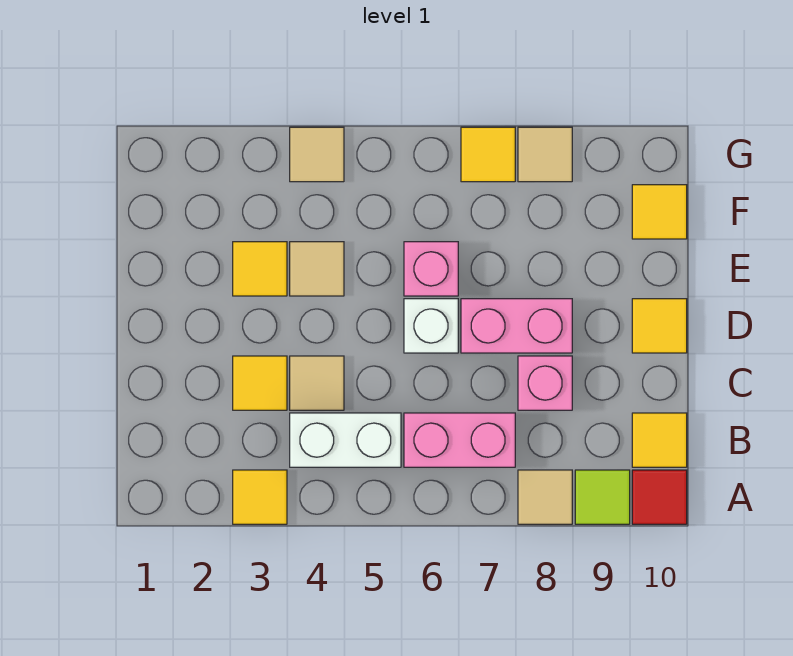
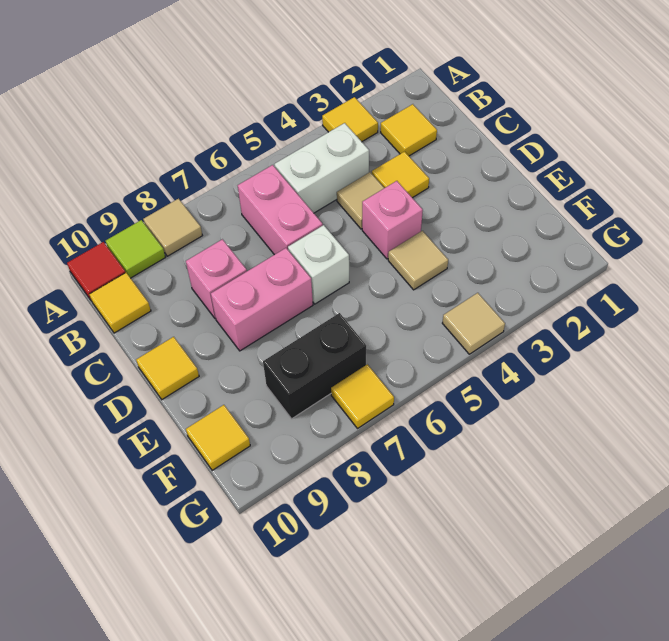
pink 1x2 brick [404,413,515,467] -> pink 1x2 brick turned to [238,165,323,255]
yellow 1x1 tile [233,242,287,296] -> yellow 1x1 tile moved to [381,104,437,156]
pink 1x1 brick [404,242,458,296] -> pink 1x1 brick moved to [362,181,423,259]
none -> black 1x2 brick [263,313,366,419]
tan 1x1 tile [518,127,572,182] -> none

